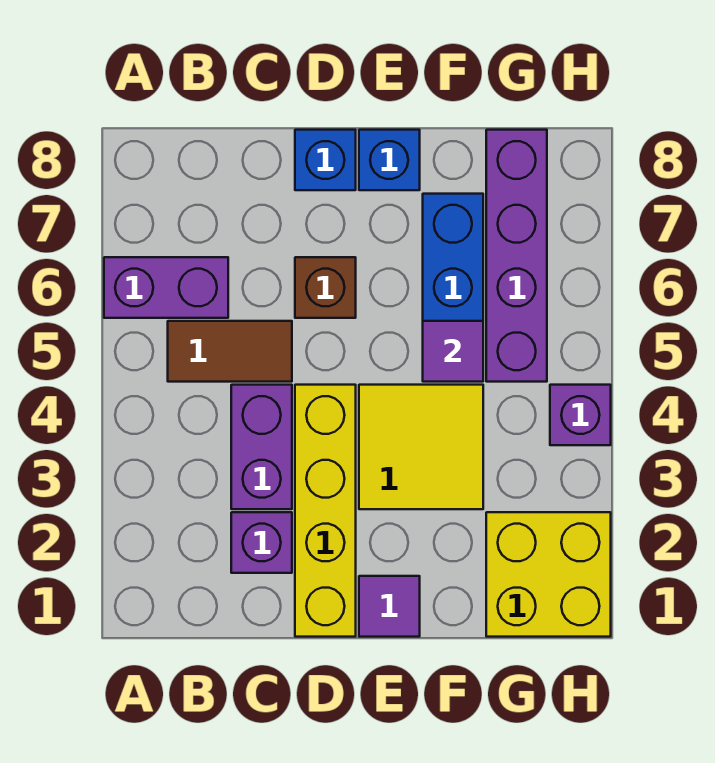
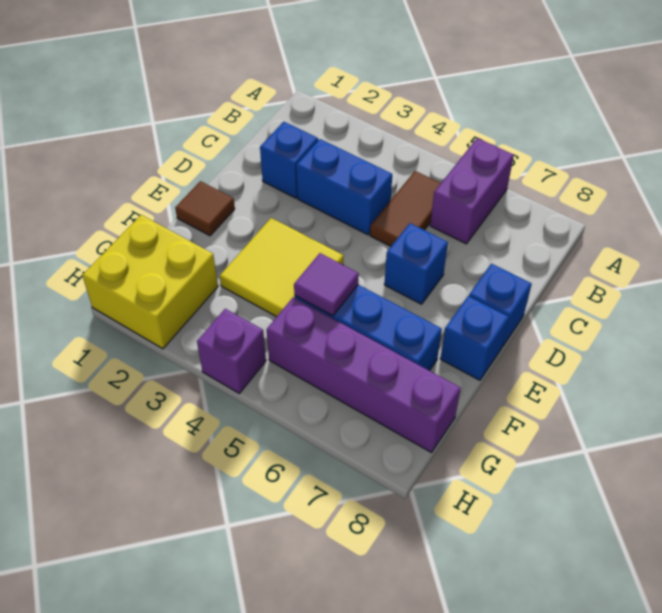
purple 1x1 brick [231,512,292,573] -> blue 1x1 brick [260,122,318,198]
purple 1x2 brick [231,385,292,509] -> blue 1x2 brick [296,139,392,235]
yellow 1x4 brick [295,385,356,637] -> none
brown 1x1 brick [295,257,356,318] -> blue 1x1 brick [384,223,448,304]
purple 1x1 tile [359,576,420,637] -> brown 1x1 tile [175,181,235,236]

